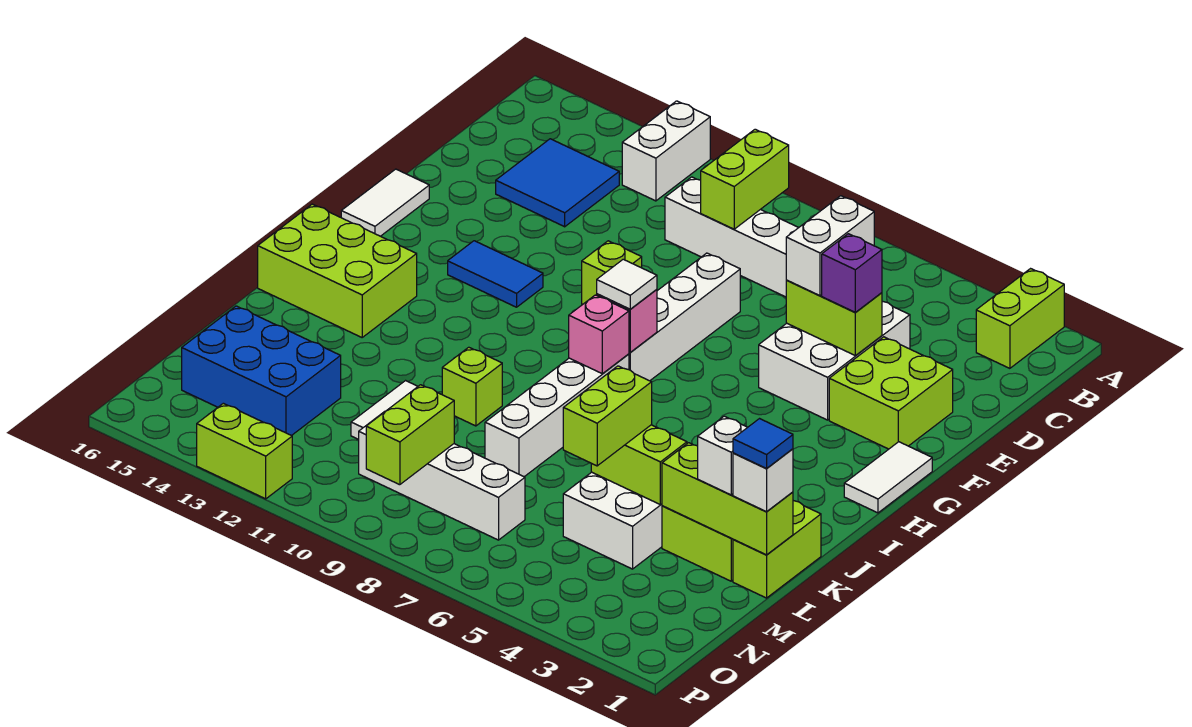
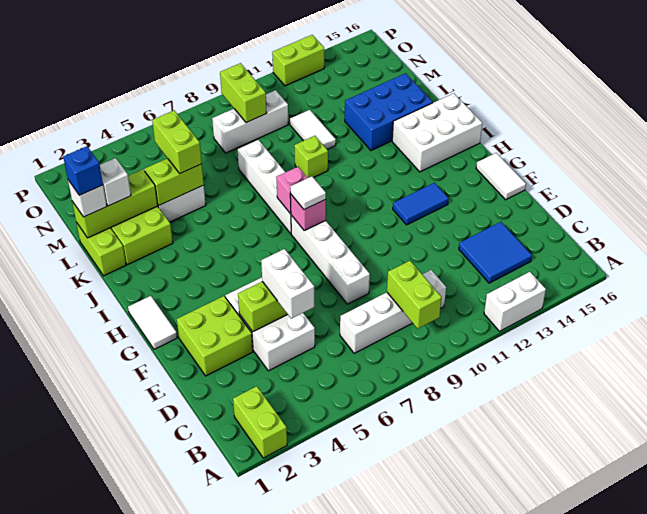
white 1x2 brick [622,101,710,201] -> white 1x2 brick turned to [484,272,546,331]
purple 1x1 brick [822,234,882,312] -> none
lime 1x1 brick [582,241,642,304] -> none
lime 2x3 brick [258,204,417,337] -> white 2x3 brick [392,93,482,172]
blue 1x1 tile [733,419,793,468] -> blue 1x1 brick [63,146,103,195]
blue 2x3 brick [182,306,341,436] -> blue 2x3 brick moved to [345,73,433,151]
white 1x4 brick [359,412,525,540] -> white 1x3 brick [212,90,288,153]

